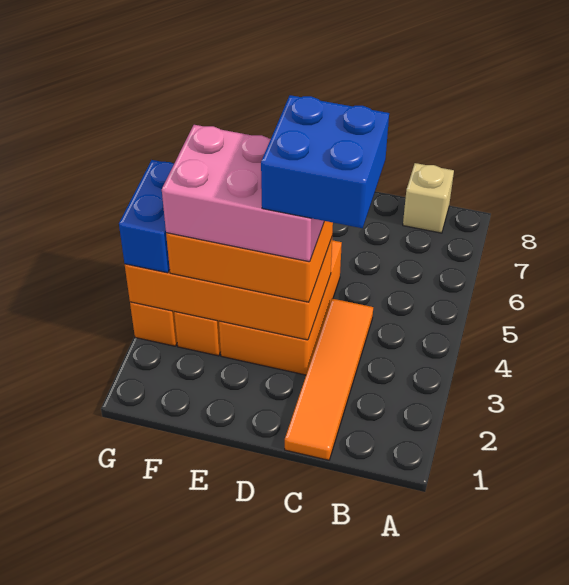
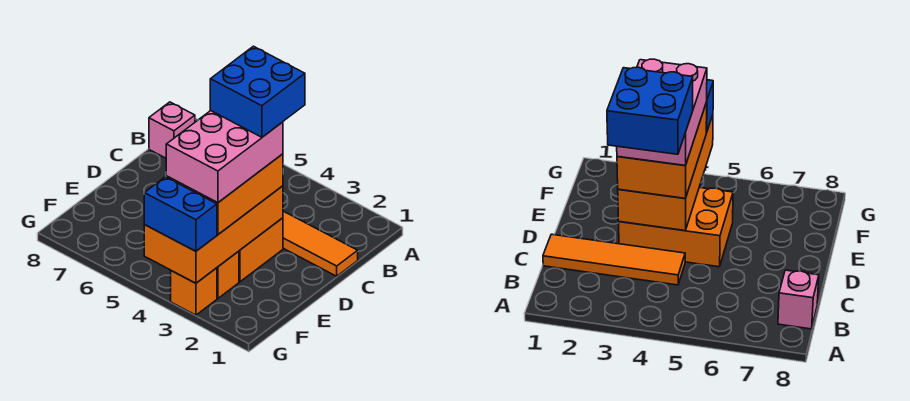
tan 1x1 brick [403,163,454,233] -> pink 1x1 brick [149,102,195,158]

